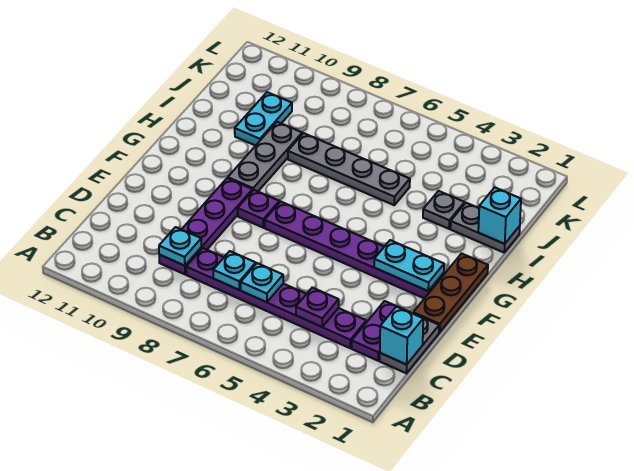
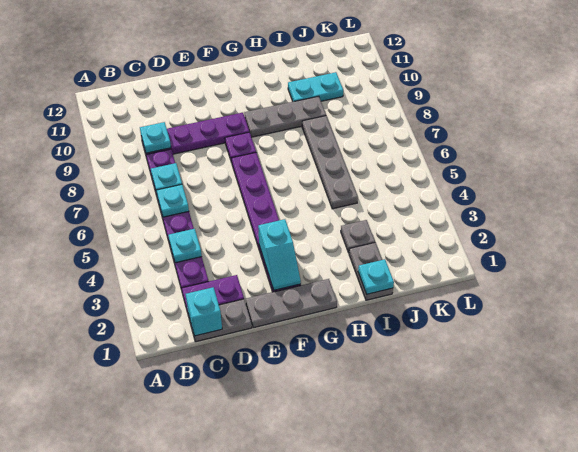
purple 1x1 plate [296,288,339,327] -> cyan 1x1 plate [168,229,202,263]
brown 1x3 plate [413,254,488,332] -> grey 1x3 plate [246,279,337,328]
cyan 1x2 plate [374,240,444,291] -> cyan 1x2 slope [258,219,301,290]
cyan 1x1 brick [478,187,521,244] -> cyan 1x1 plate [358,259,394,294]

